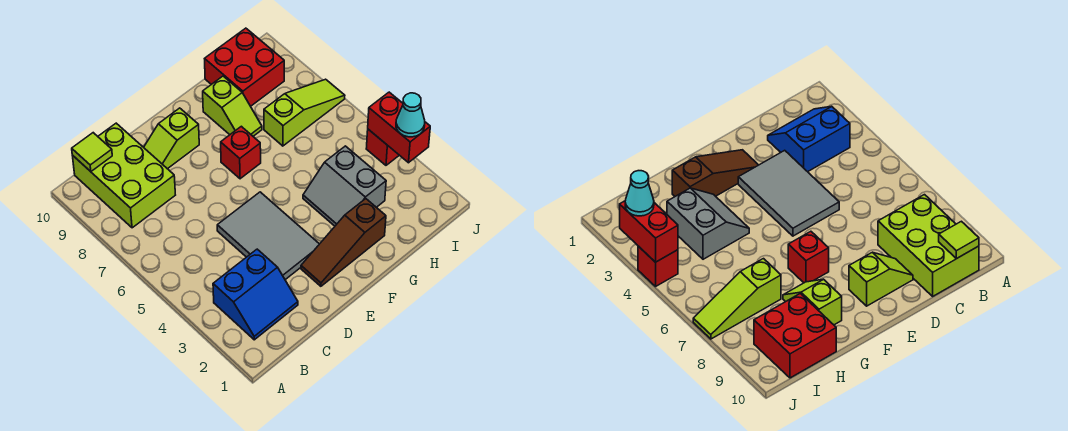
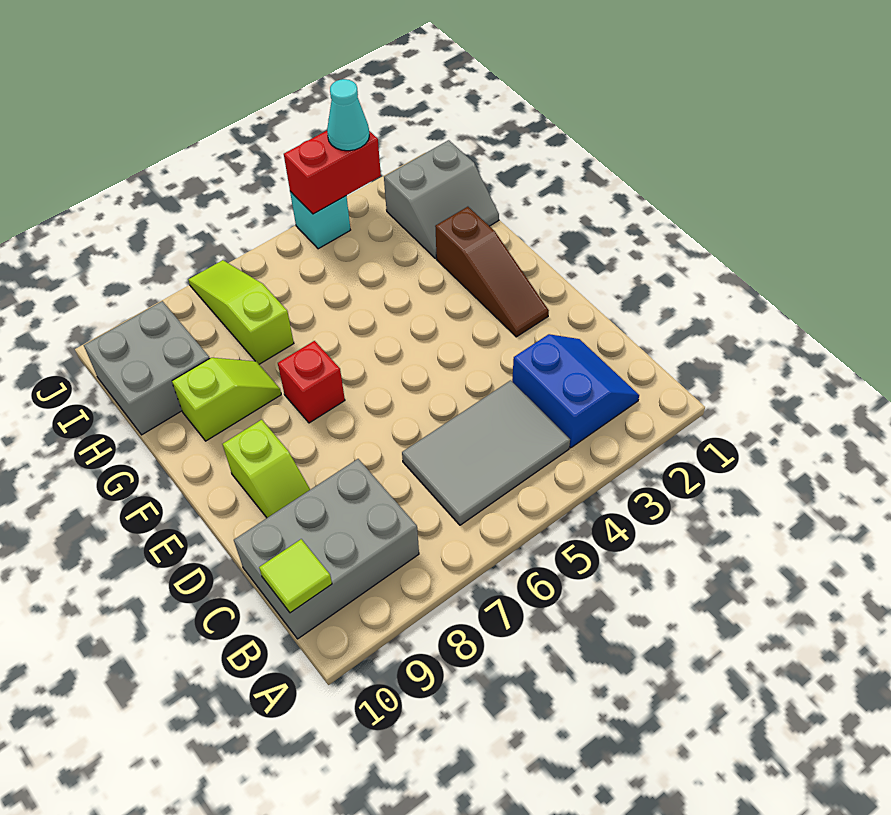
lime 2x3 brick [72,123,175,228] -> grey 2x3 brick [234,459,419,639]
grey 2x3 tile [217,192,319,280] -> grey 2x3 tile moved to [402,380,570,525]
grey 2x2 slope [303,146,386,226] -> grey 2x2 slope moved to [384,140,499,258]
red 2x2 brick [205,28,284,106] -> grey 2x2 brick [84,301,210,435]
red 1x1 brick [366,129,399,165] -> cyan 1x1 brick [290,191,350,249]

